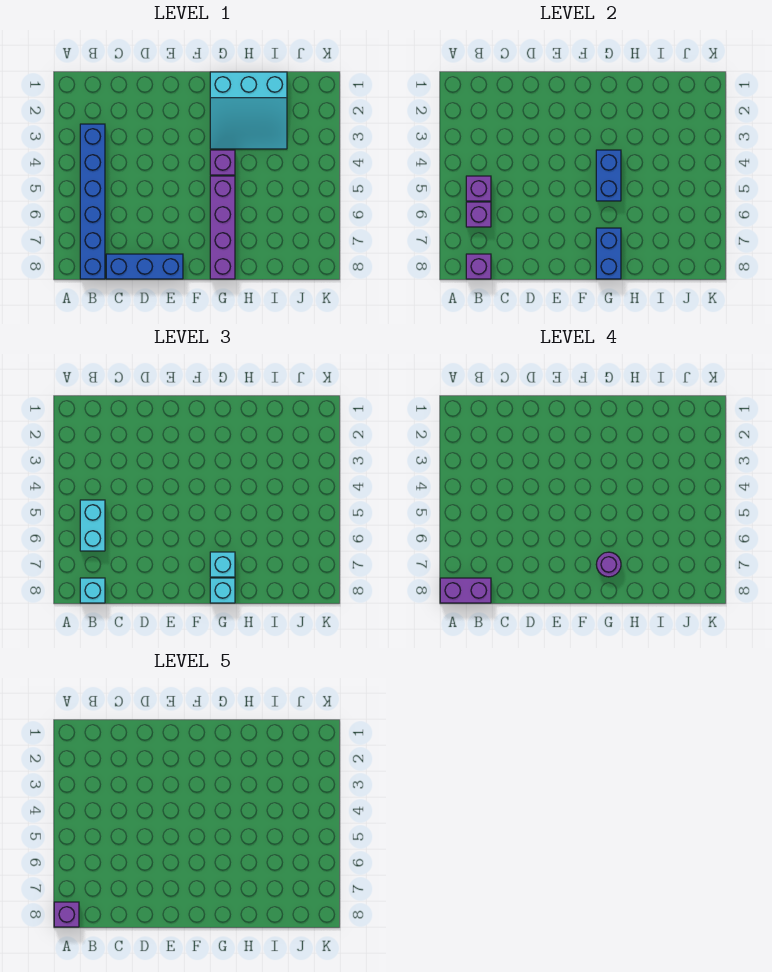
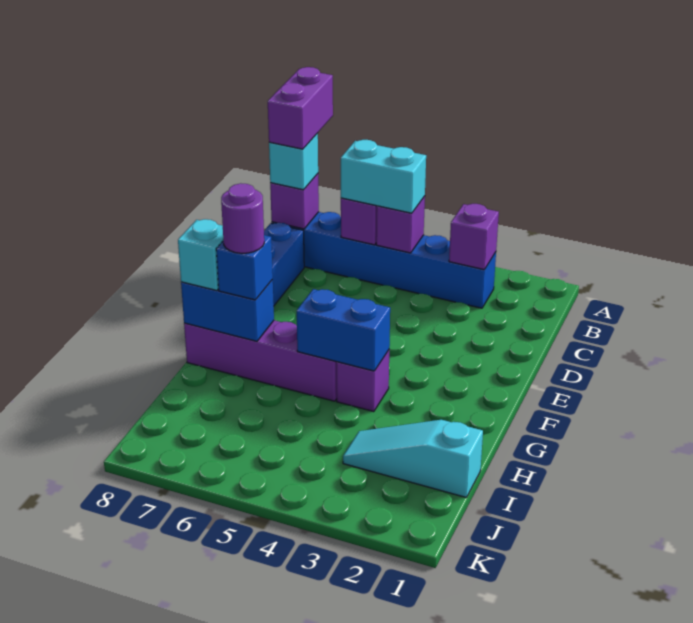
purple 1x1 brick [54,902,79,927] -> purple 1x1 brick moved to [449,204,499,270]
cyan 3x3 slope [210,72,287,149] -> cyan 1x3 slope [343,420,483,497]
cyan 1x1 brick [210,552,235,577] -> blue 1x1 brick [216,235,273,300]

